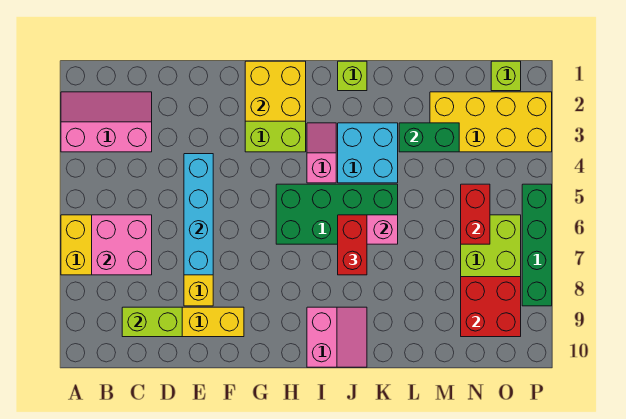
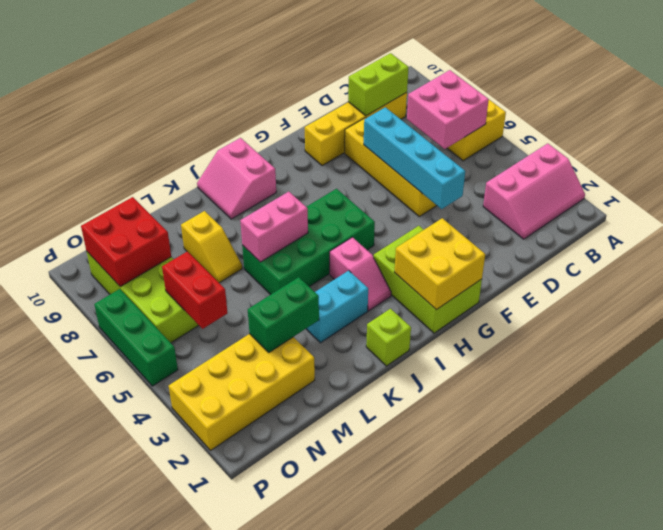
cyan 2x2 brick [338,123,398,183] -> cyan 1x2 brick [306,271,368,343]
red 1x2 brick [338,215,367,275] -> none
none -> yellow 1x2 slope [181,211,242,283]
lime 1x1 brick [491,61,521,91] -> none
green 1x4 brick [522,184,552,306] -> green 1x3 brick [94,289,178,386]

